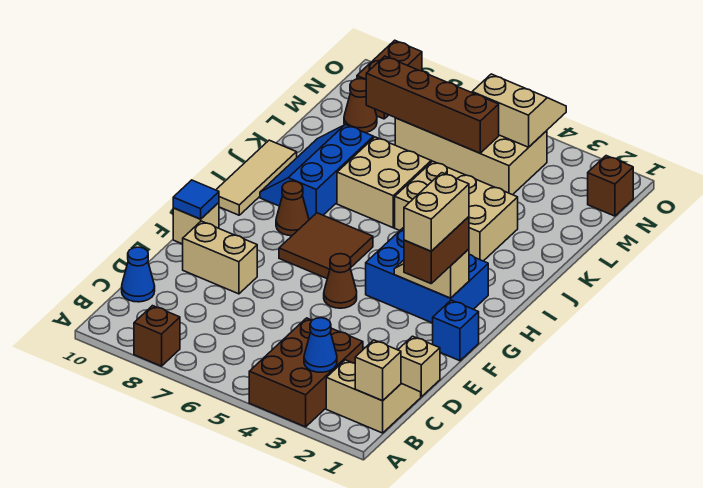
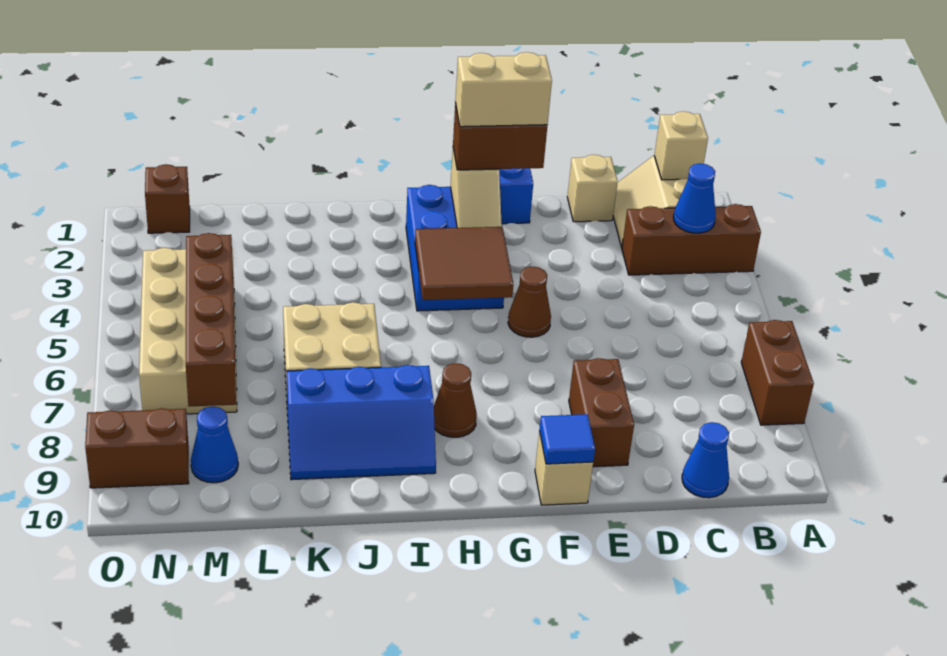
brown 2x3 brick [249,318,363,427] -> brown 1x3 brick [622,204,761,275]
brown 1x1 brick [134,306,180,366] -> brown 1x2 brick [741,320,814,425]
tan 1x2 brick [183,221,257,294] -> brown 1x2 brick [569,358,634,467]
brown 2x2 tile [279,213,373,278] -> brown 2x2 tile moved to [415,227,513,300]
tan 1x3 tile [216,140,297,215] -> none
tan 2x3 brick [395,161,518,261] -> none
brown 1x1 cone [344,79,377,133] -> blue 1x1 cone [191,406,238,483]
tan 2x2 slope [472,74,566,147] -> none

